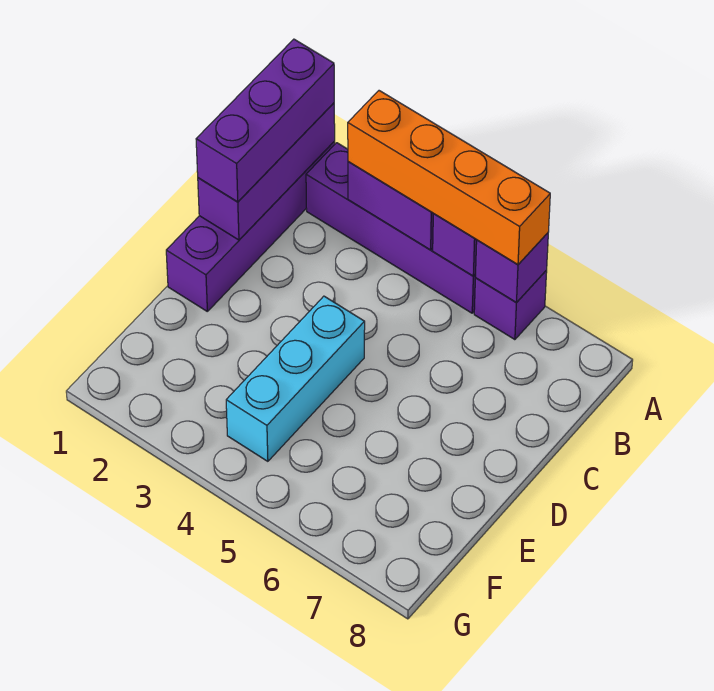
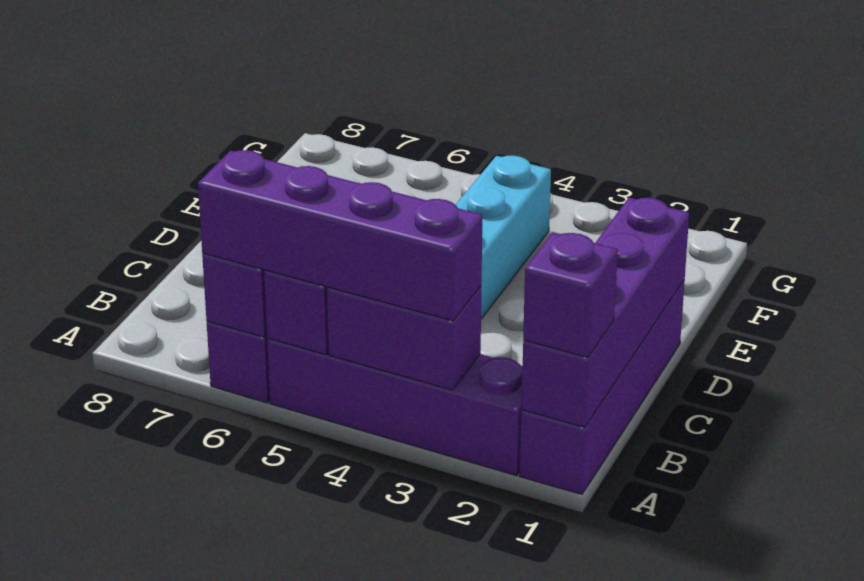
purple 1x3 brick [198,103,335,240] -> purple 1x4 brick [521,198,689,427]
purple 1x3 brick [196,39,334,202] -> purple 1x1 brick [523,232,618,357]
orange 1x4 brick [348,91,550,264] -> purple 1x4 brick [198,150,482,321]

